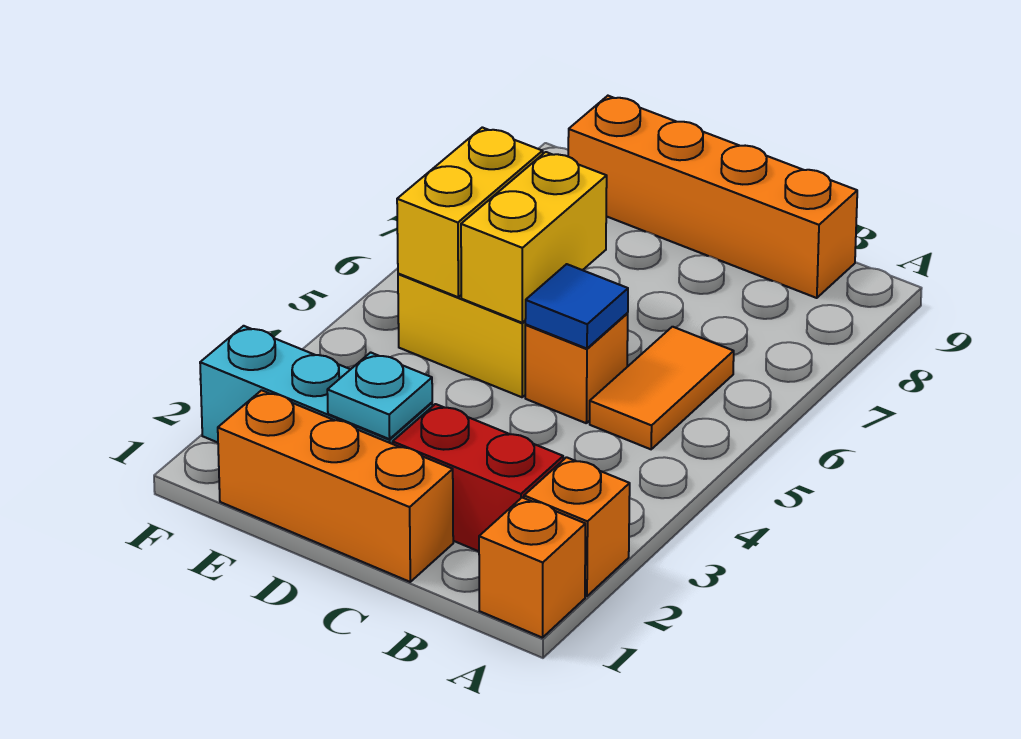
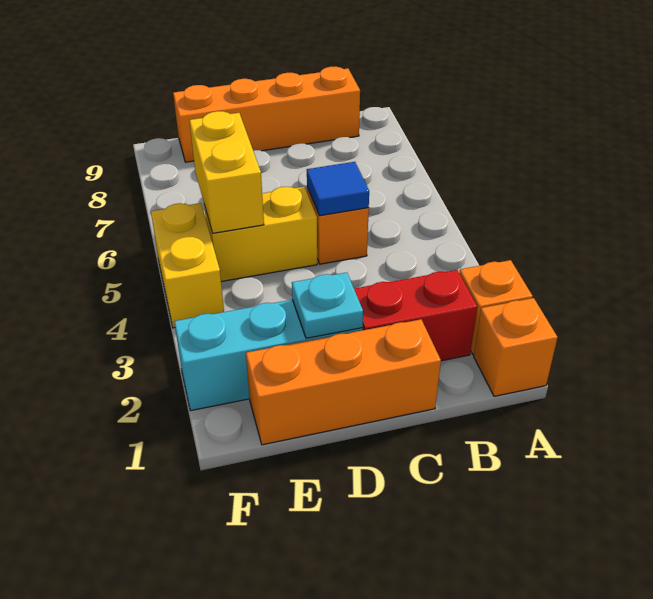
orange 1x2 tile [590,327,734,449] -> none
yellow 1x2 brick [461,152,607,323] -> yellow 1x2 brick moved to [151,203,224,328]

